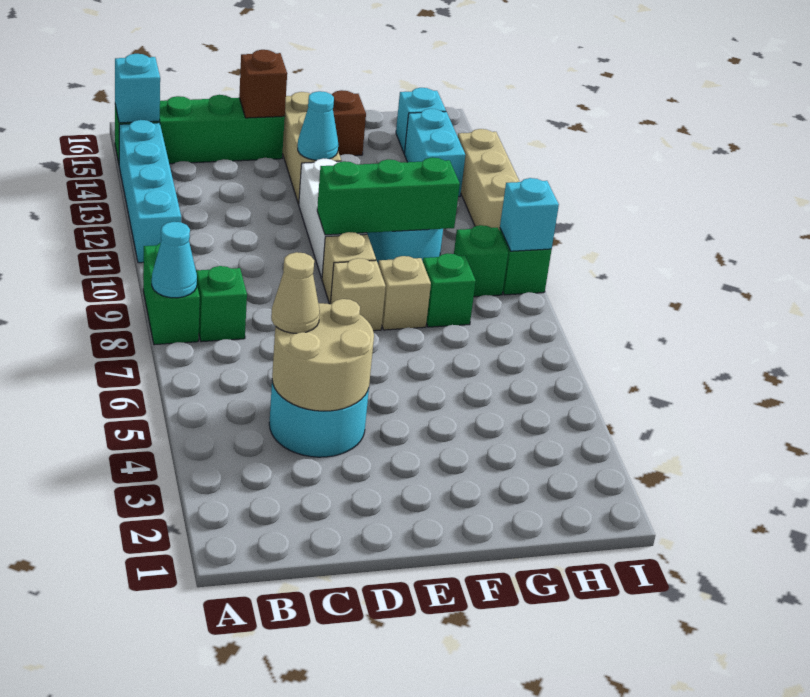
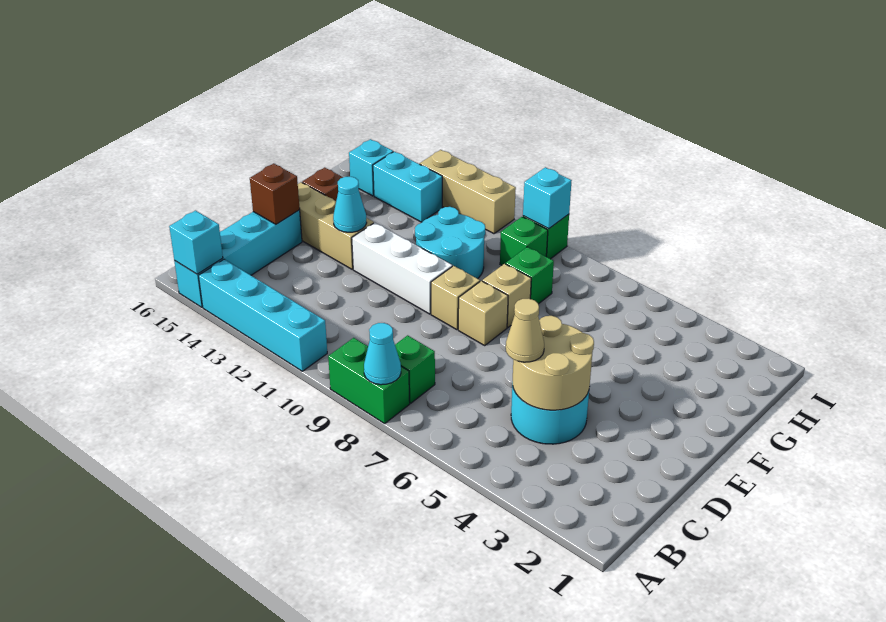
green 1x4 brick [115,95,285,164] -> cyan 1x4 brick [174,210,302,307]
green 1x3 brick [317,158,460,235] -> none

